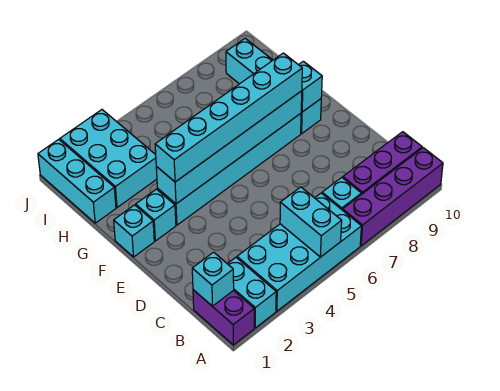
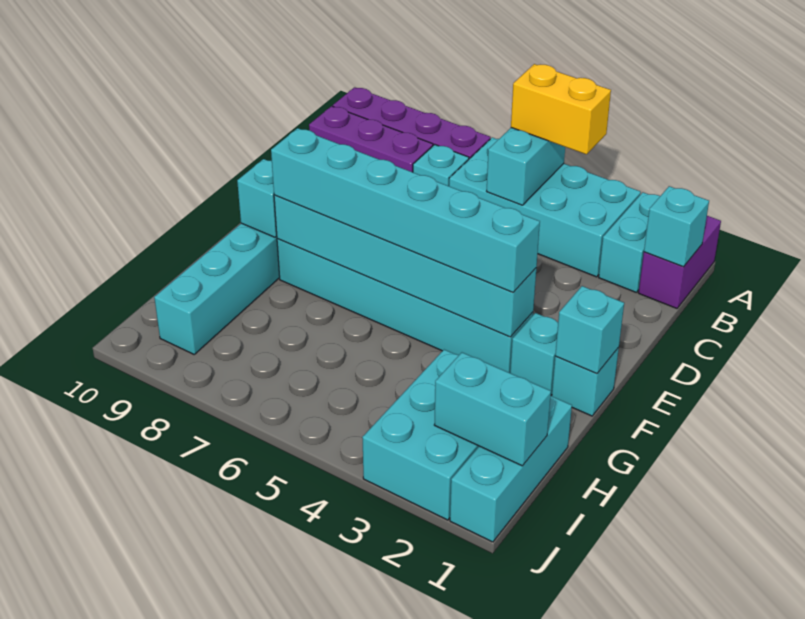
none -> yellow 1x2 brick [511,64,611,154]
none -> cyan 1x1 brick [555,286,624,374]
none -> cyan 1x2 brick [434,353,551,466]

